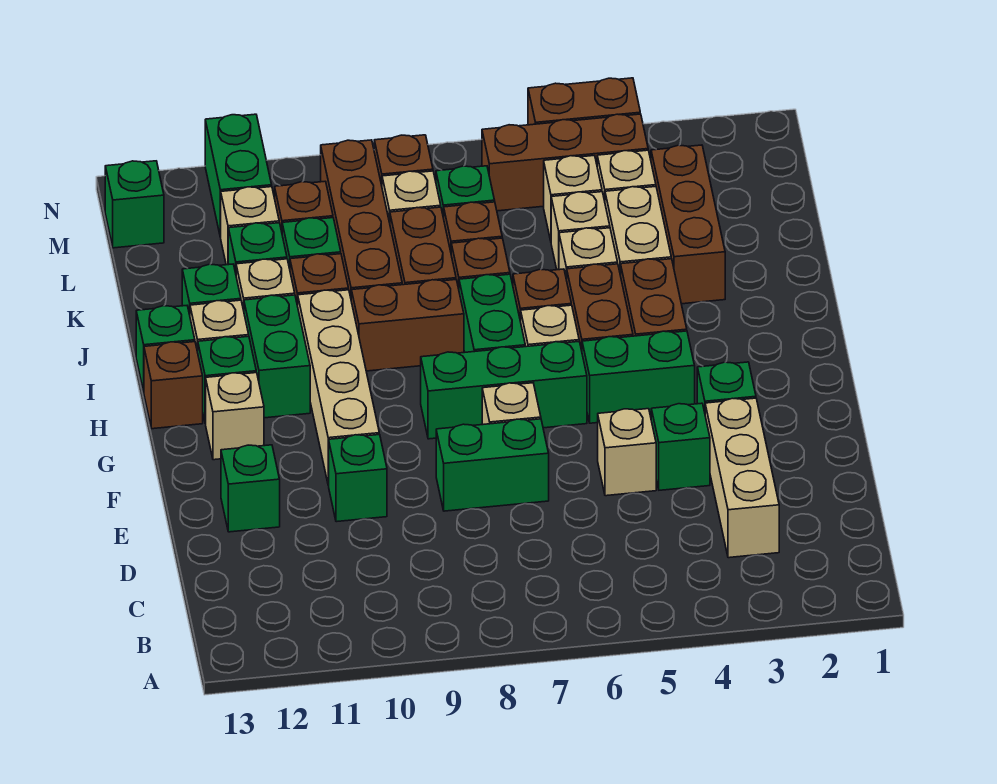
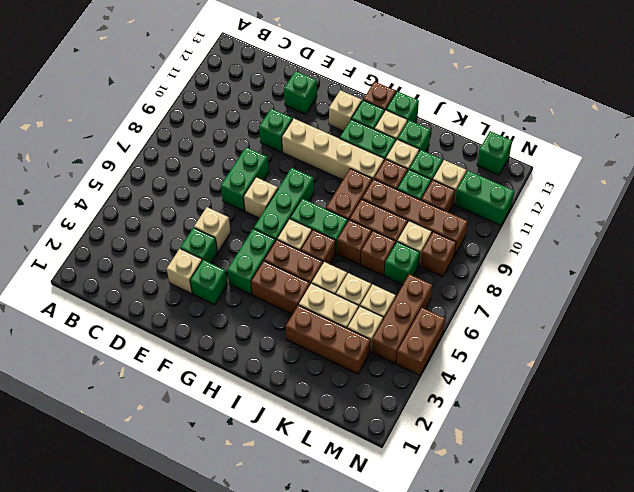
tan 1x3 brick [705,398,779,558] -> tan 1x1 brick [167,249,202,294]

